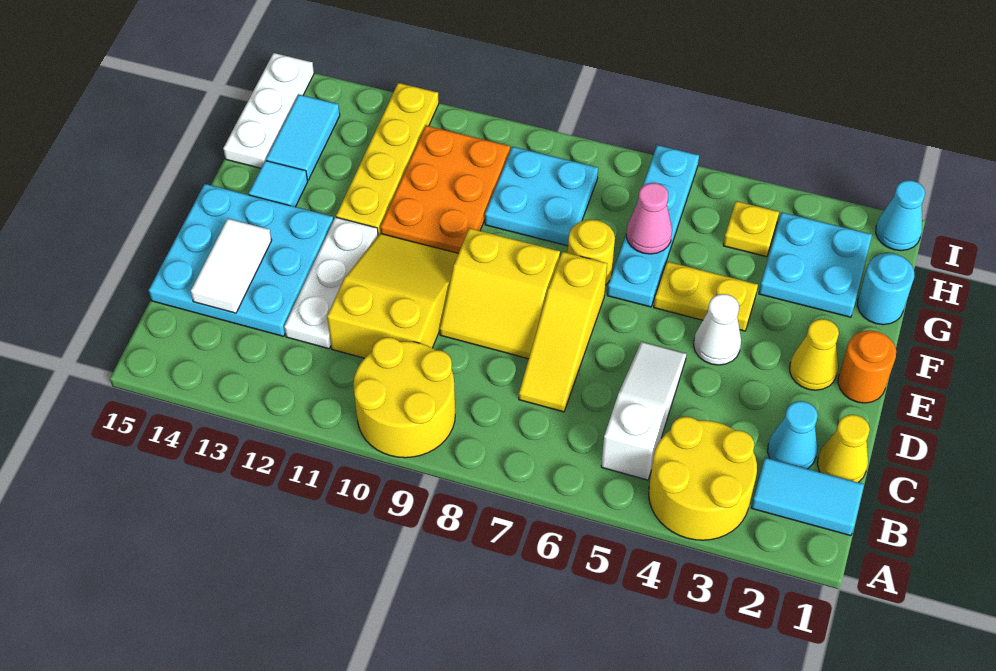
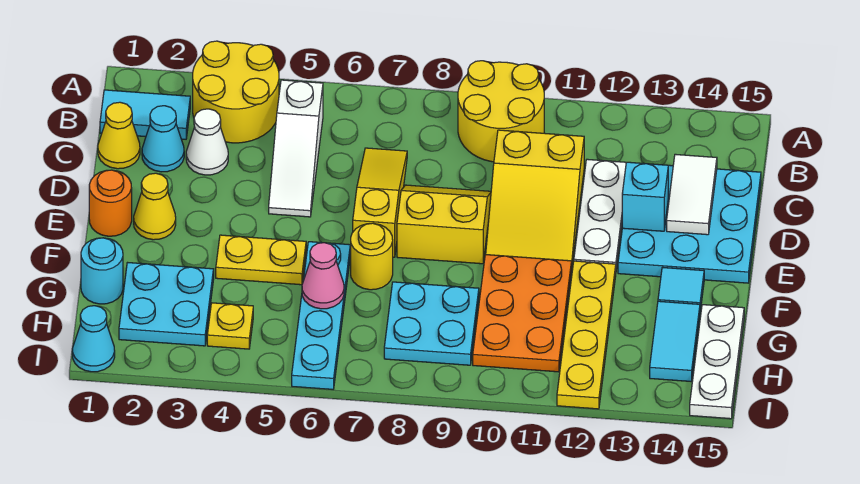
none -> cyan 1x1 brick [622,162,668,231]
white 1x1 cone [694,294,741,365] -> white 1x1 cone moved to [186,109,228,175]

